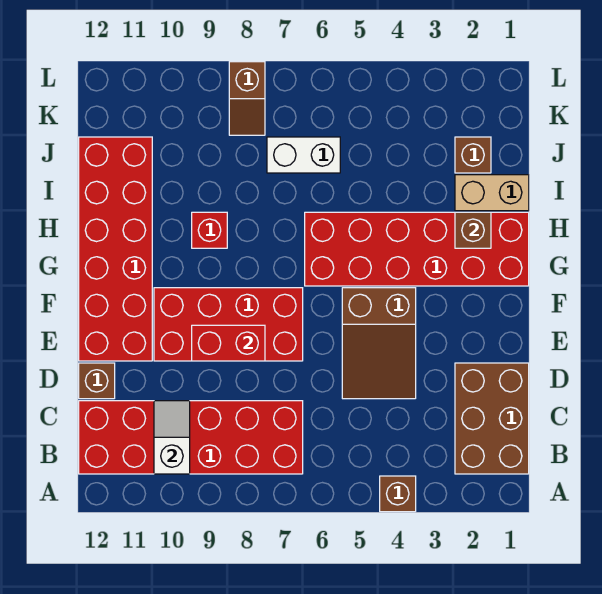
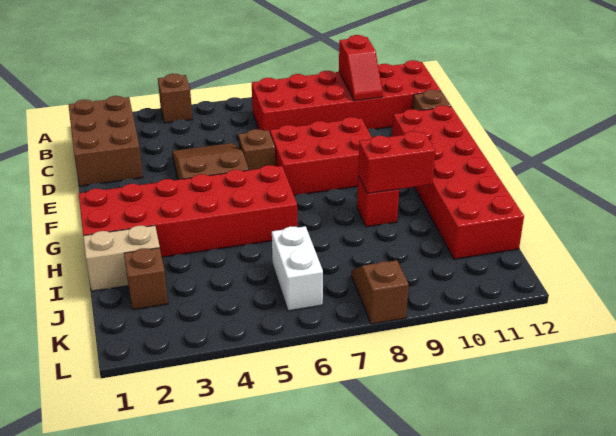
white 1x2 slope [154,401,190,474] -> red 1x2 slope [339,35,383,101]
red 2x4 brick [154,288,303,361] -> red 2x3 brick [270,117,372,195]
red 1x2 brick [192,325,265,361] -> red 1x2 brick moved to [358,131,435,194]
brown 1x1 brick [455,212,491,248] -> brown 1x1 brick moved to [238,129,275,170]
white 1x2 brick [267,137,340,173] -> white 1x2 brick turned to [272,226,323,311]

